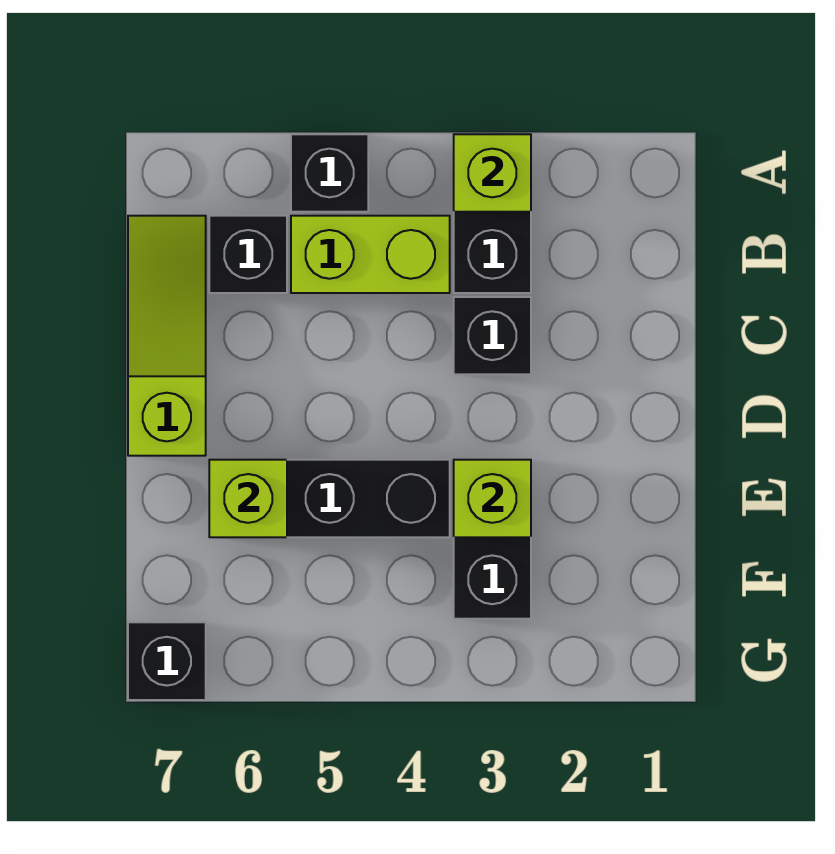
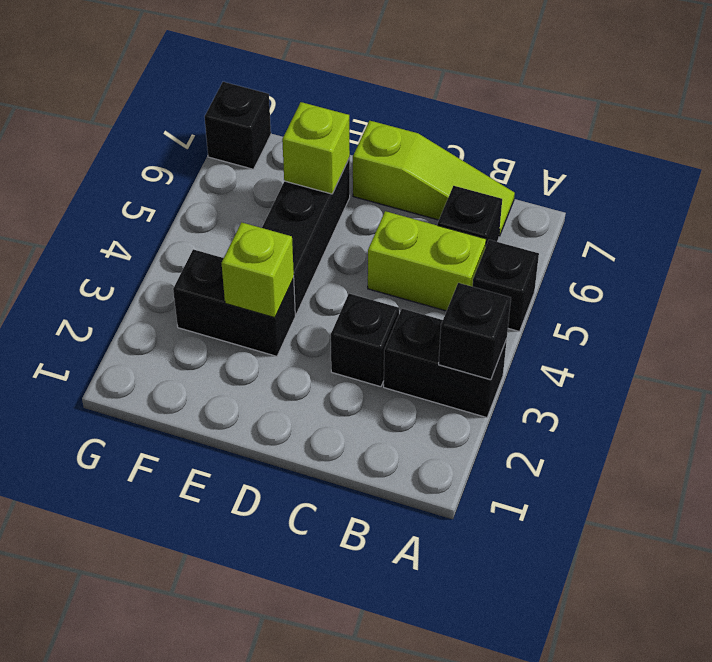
lime 1x1 brick [454,134,531,212] -> black 1x1 brick [439,283,511,380]
lime 1x2 brick [291,216,450,293] -> lime 1x2 brick turned to [368,211,486,311]

